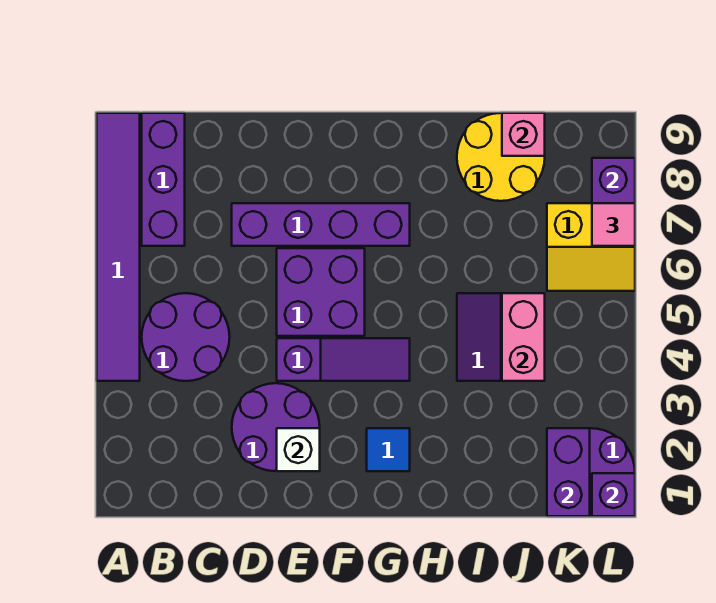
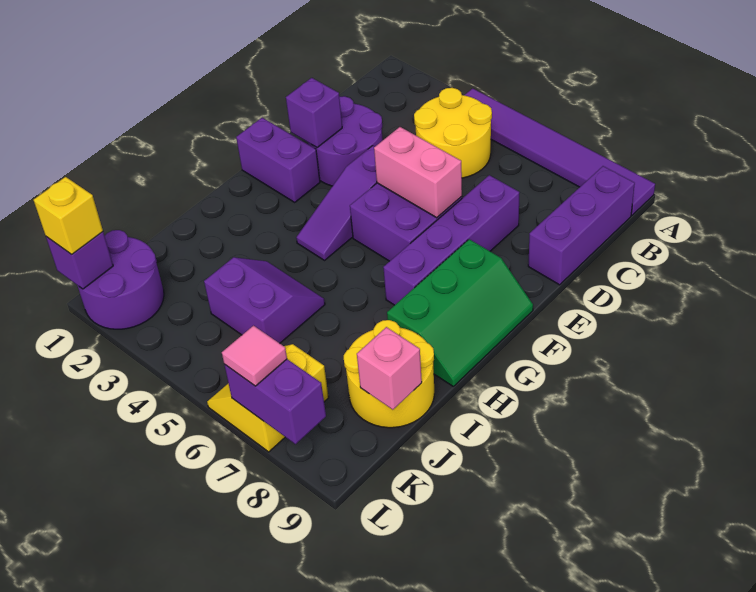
purple 2x2 round brick [142,293,230,381] -> yellow 2x2 round brick [414,88,492,178]
purple 1x3 brick [142,113,185,246] -> purple 1x3 brick turned to [528,166,635,285]
white 1x1 brick [277,428,320,471] -> purple 1x1 brick [286,78,342,148]
none -> green 2x3 slope [387,239,533,386]
blue 1x1 tile [367,428,410,471] -> none
pink 1x2 brick [502,293,545,381] -> pink 1x2 brick moved to [374,127,462,218]
purple 1x2 brick [547,428,590,516] -> purple 1x2 brick moved to [236,118,320,202]
none -> yellow 1x1 brick [34,177,103,254]

